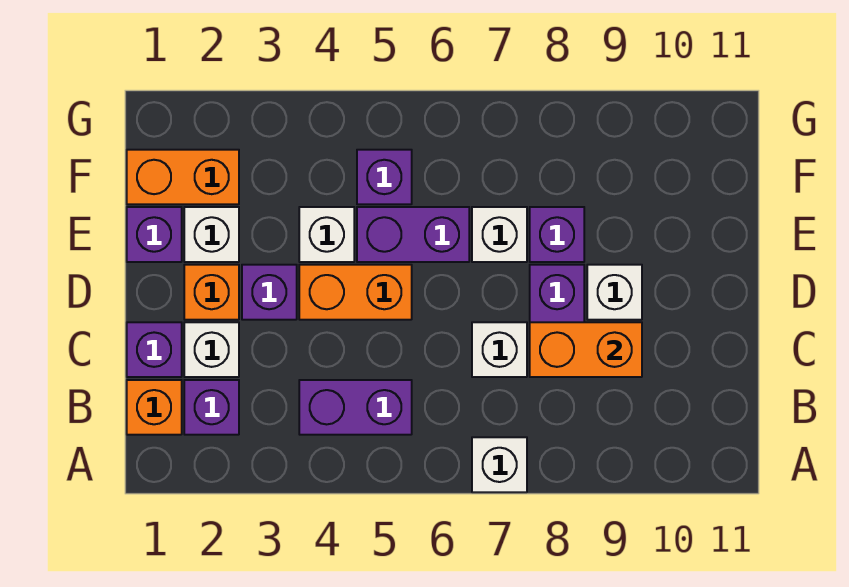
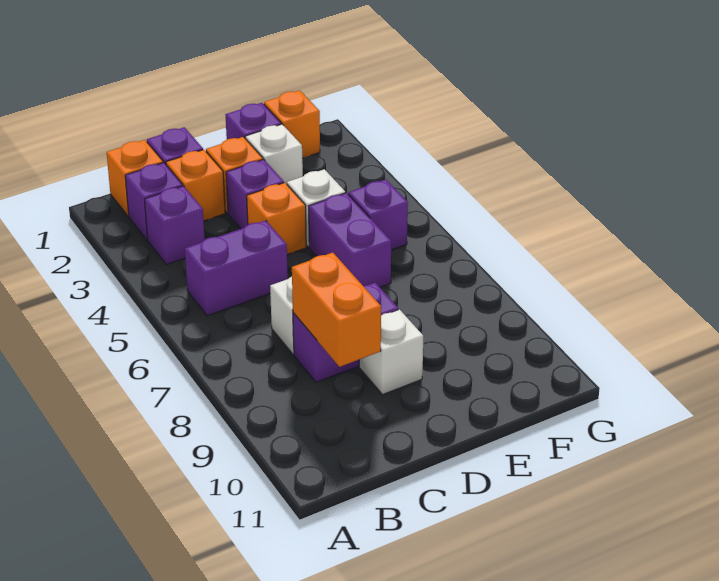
white 1x1 brick [472,437,527,492] -> none
purple 1x2 brick [299,380,412,435] -> purple 1x2 brick turned to [185,221,288,316]
white 1x1 brick [184,322,239,377] -> orange 1x1 brick [166,150,225,221]
orange 1x2 brick [299,265,412,320] -> orange 1x1 brick [247,183,306,255]
white 1x1 brick [472,207,527,262] -> none
purple 1x1 brick [530,207,584,262] -> purple 1x1 brick moved to [145,186,205,265]
orange 1x2 brick [127,150,239,204] -> orange 1x1 brick [264,91,320,158]

